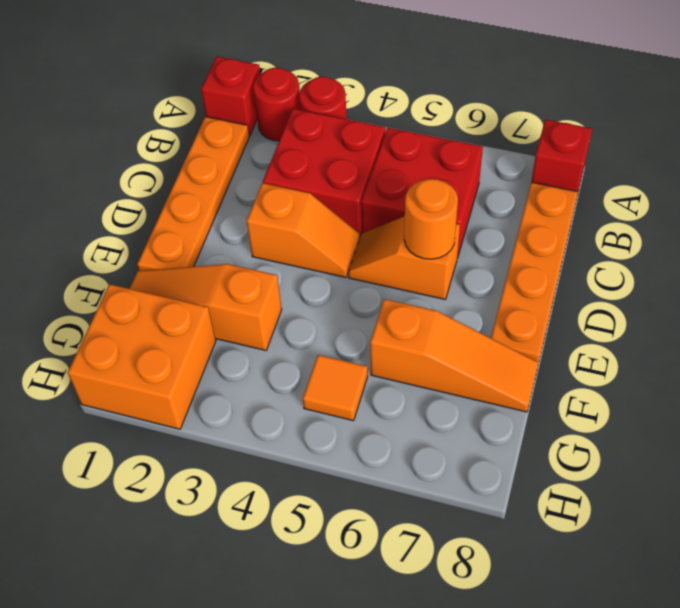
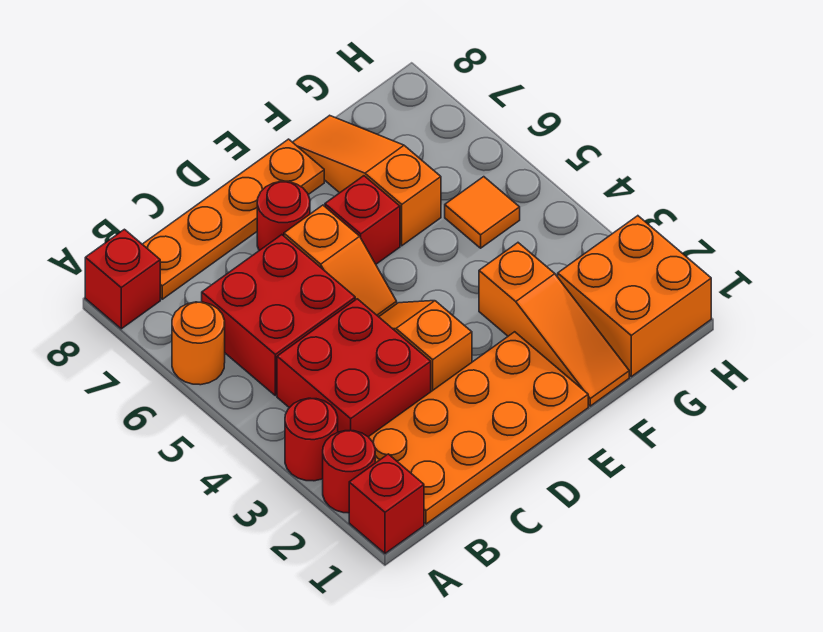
orange 1x4 plate [137,117,249,271] -> orange 2x4 plate [369,332,588,524]
orange 1x1 round brick [404,179,458,259] -> orange 1x1 round brick moved to [172,302,225,385]
none -> red 1x1 round brick [257,182,310,251]
none -> red 1x1 brick [325,176,400,264]

